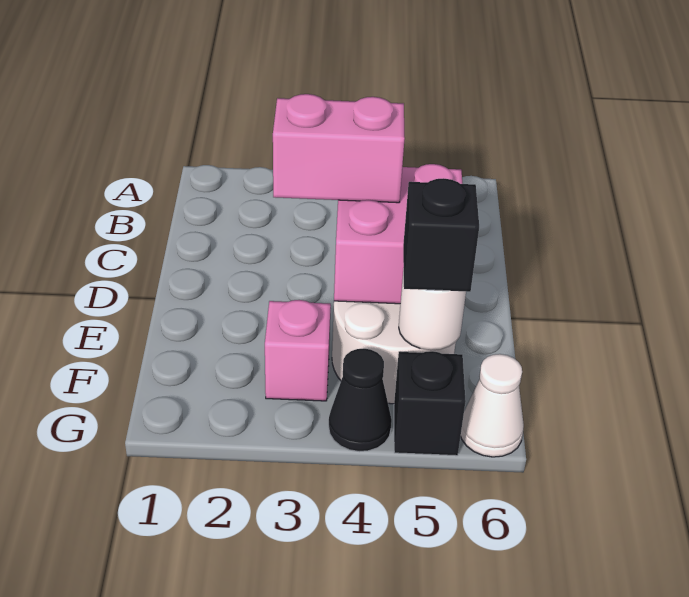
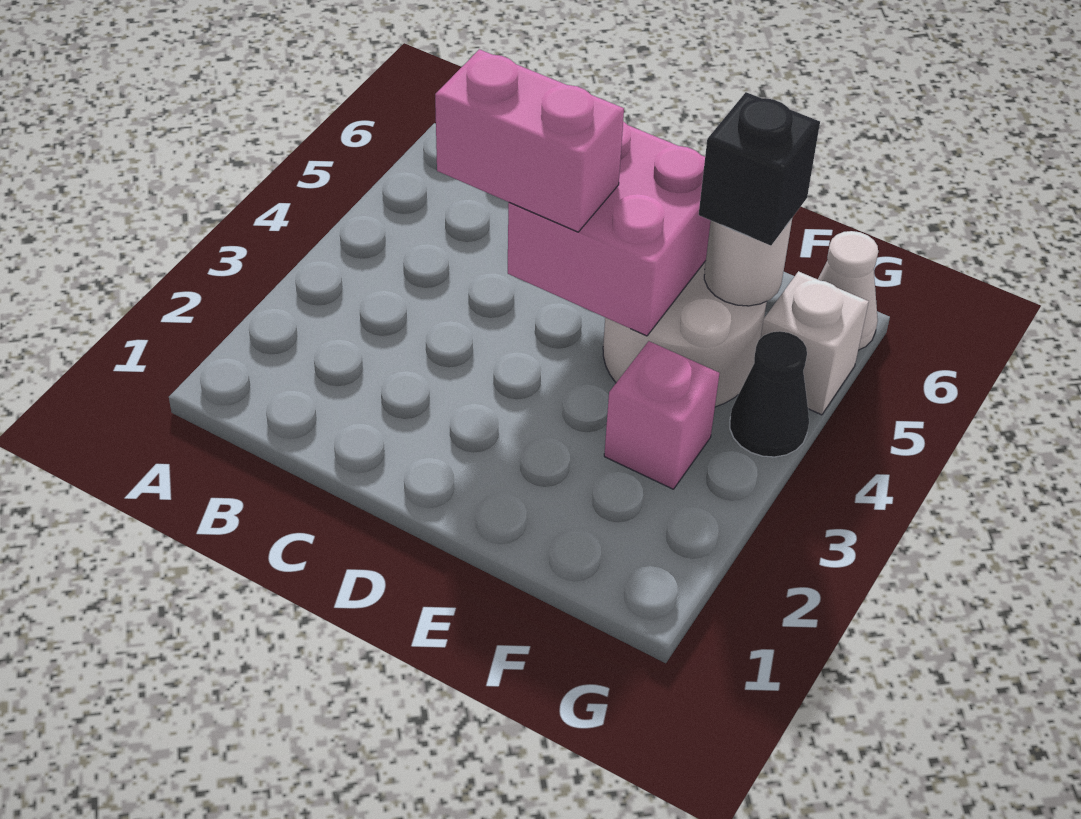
pink 1x2 brick [273,94,405,203] -> pink 1x2 brick turned to [435,49,624,232]
black 1x1 brick [394,351,466,456] -> white 1x1 brick [760,271,869,415]

